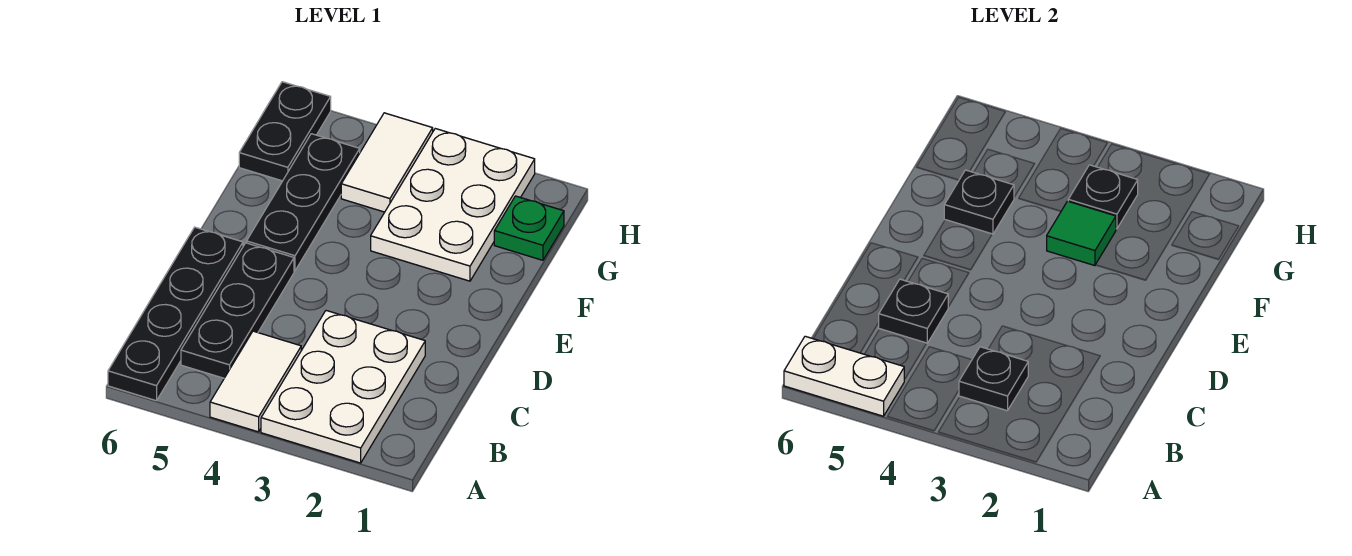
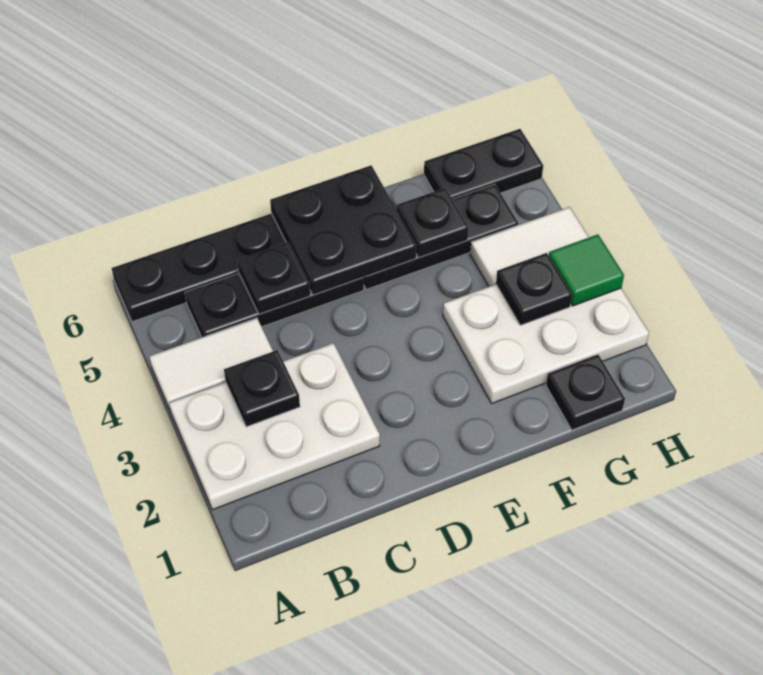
white 1x2 plate [784,336,904,416] -> none
none -> black 2x2 plate [270,165,416,295]
green 1x1 tile [1047,201,1116,266] -> green 1x1 tile moved to [549,234,624,306]
green 1x1 plate [494,196,564,260] -> black 1x1 plate [546,355,625,430]

